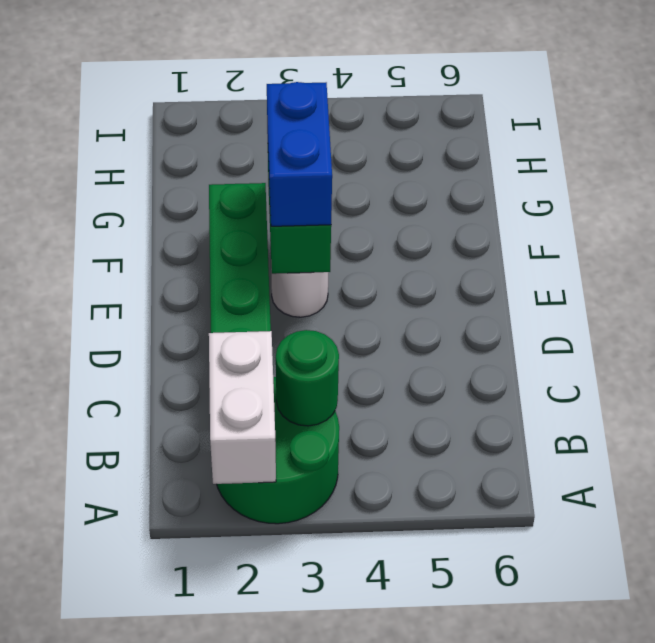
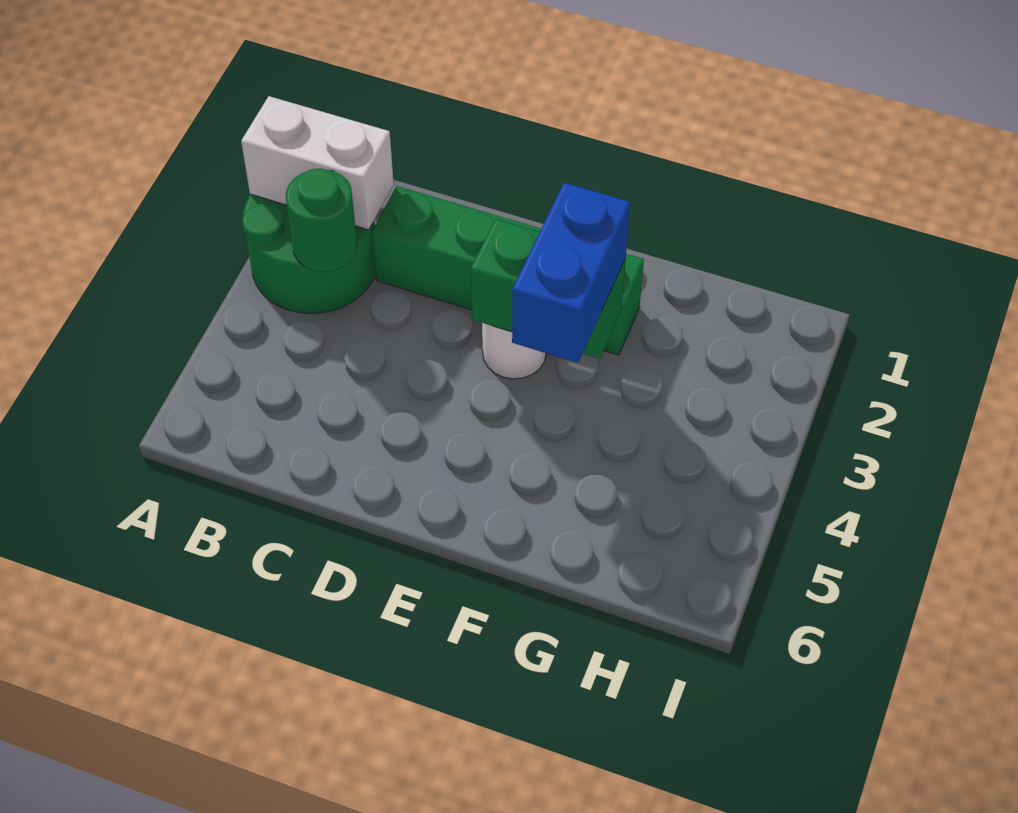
blue 1x2 brick [267,82,332,226] -> blue 1x2 brick turned to [512,183,630,363]

